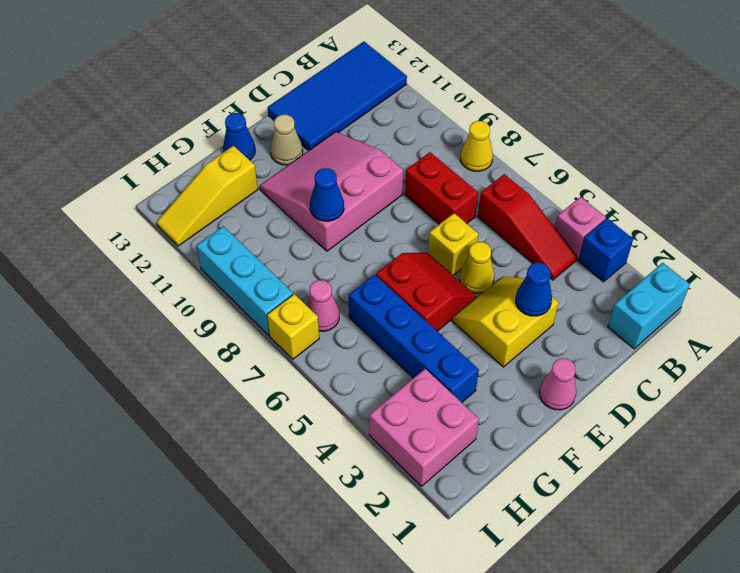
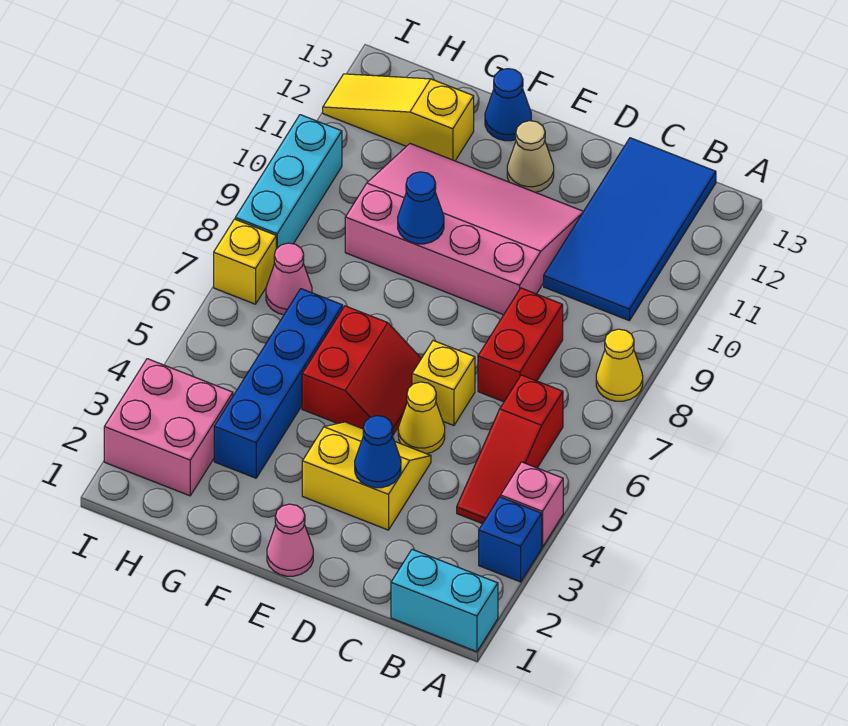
blue 2x4 tile [268,42,407,151] -> blue 2x4 tile turned to [544,138,716,321]
pink 3x3 slope [260,132,403,251] -> pink 3x4 slope [345,144,583,315]

